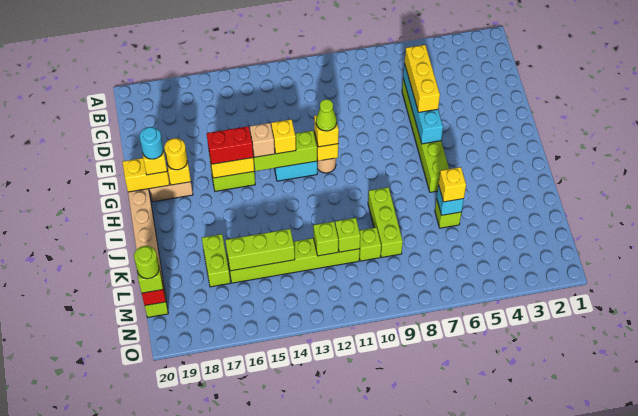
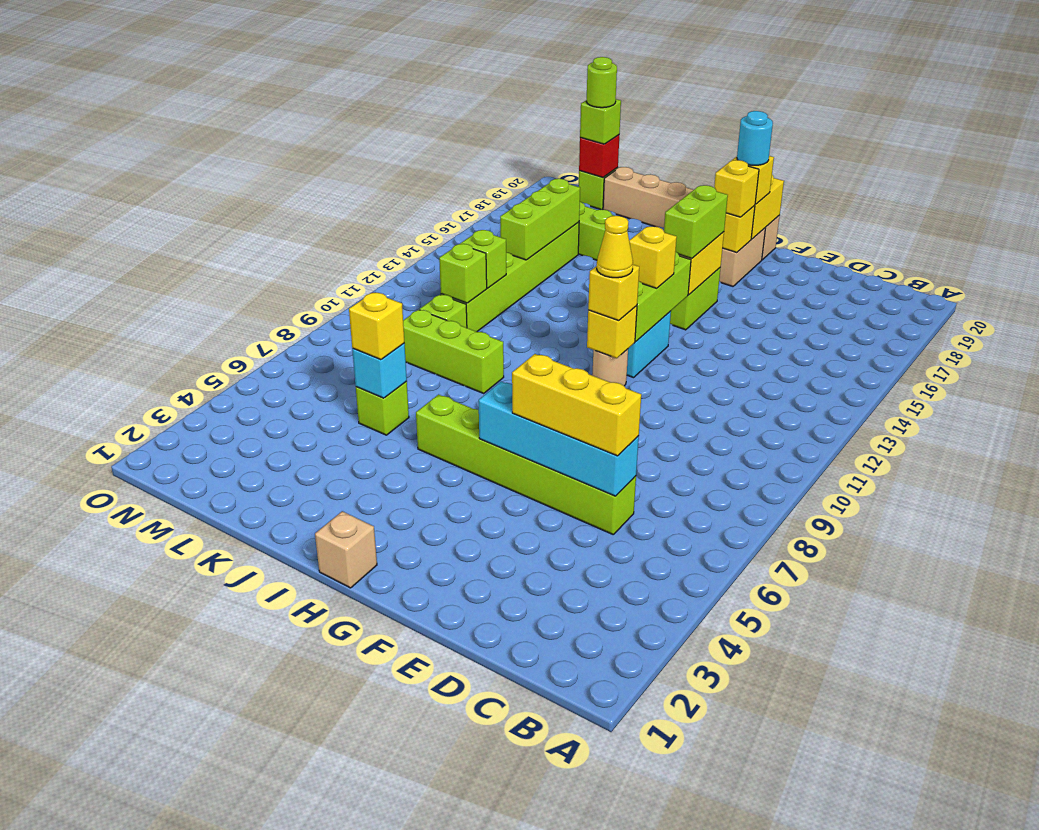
lime 1x1 cone [316,99,337,131] -> yellow 1x1 cone [597,216,633,278]
tan 1x1 brick [250,123,275,157] -> tan 1x1 brick moved to [315,511,377,588]
red 1x2 brick [207,126,253,164] -> lime 1x2 brick [664,185,728,259]
yellow 1x1 round brick [164,138,187,170] -> yellow 1x1 brick [714,160,759,217]

